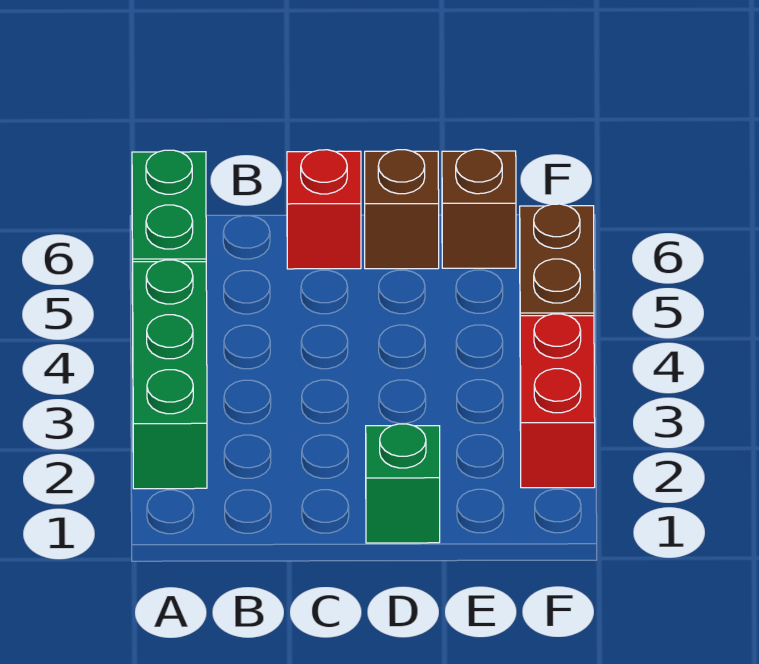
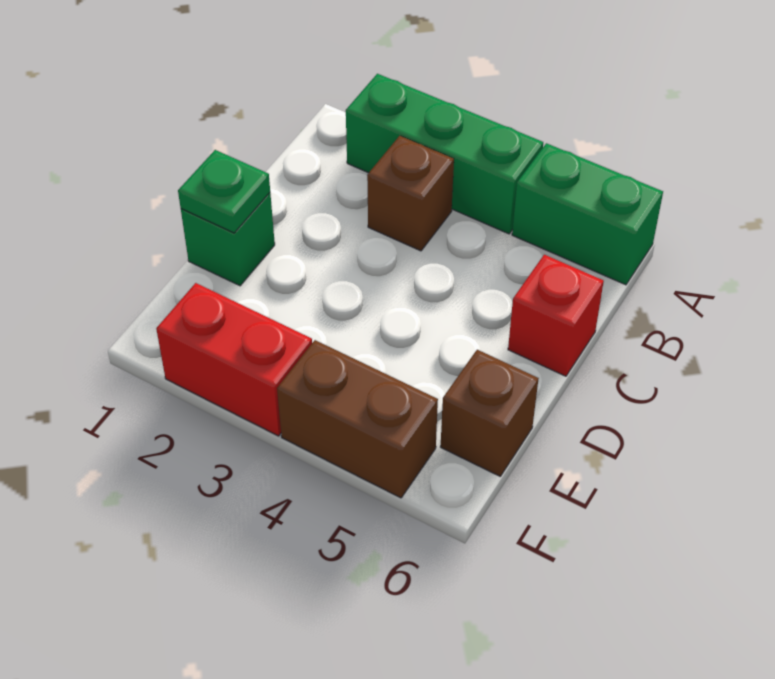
none -> green 1x1 plate [178,150,270,233]
brown 1x1 brick [365,150,439,269] -> brown 1x1 brick moved to [367,136,454,251]

